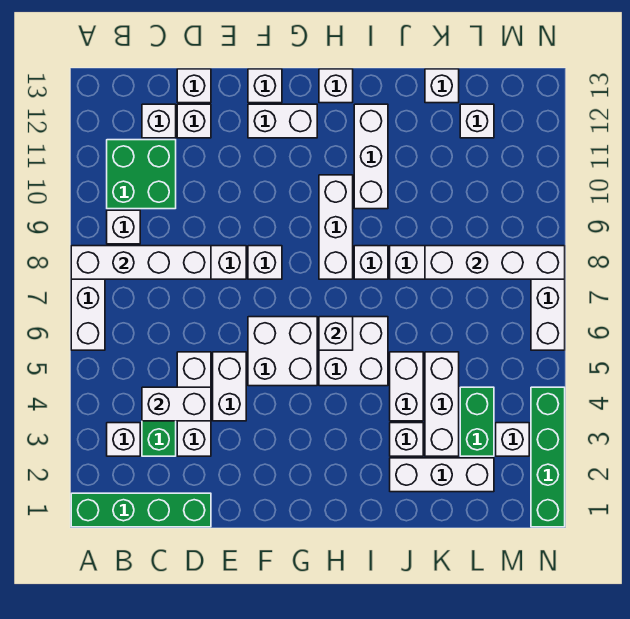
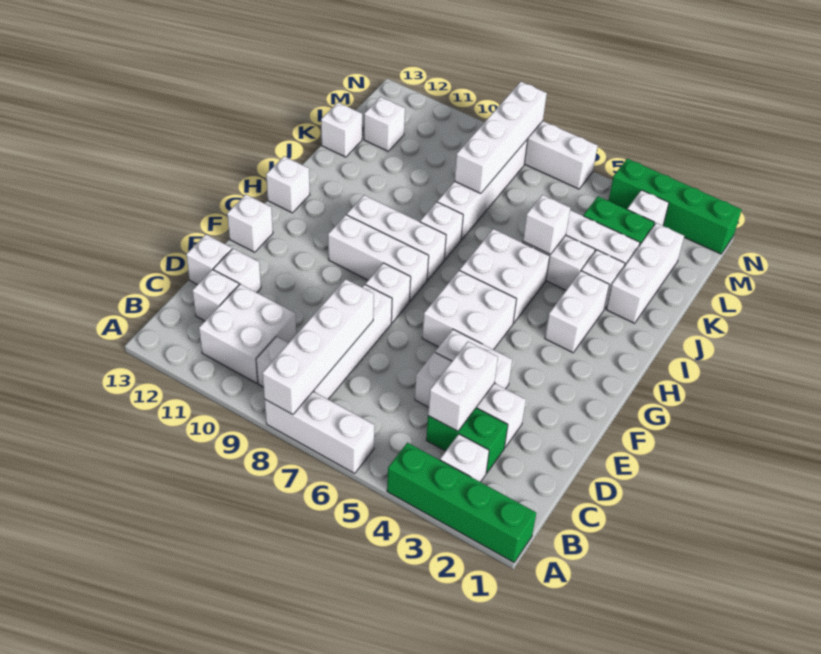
green 1x4 brick [71,493,211,527] -> green 1x4 brick turned to [387,443,536,562]
green 2x2 brick [107,140,176,209] -> white 2x2 brick [199,284,296,383]
white 1x2 brick [248,104,317,138] -> white 1x2 brick moved to [545,271,610,353]
white 1x1 brick [319,317,353,350] -> white 1x1 brick moved to [523,195,570,254]
white 1x3 brick [354,104,388,209] -> white 1x3 brick moved to [328,215,429,301]

